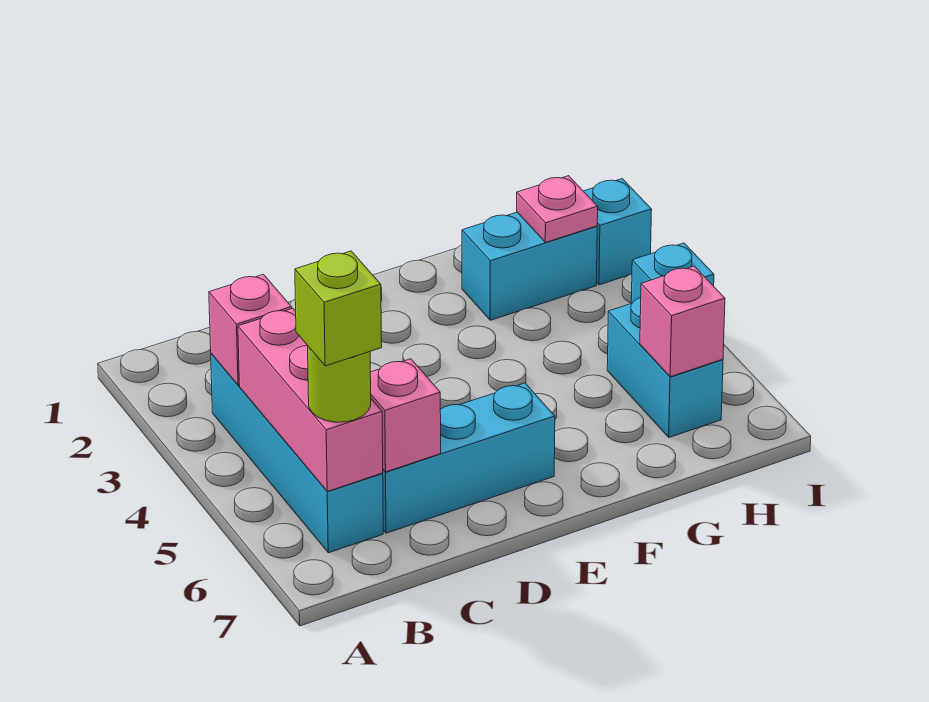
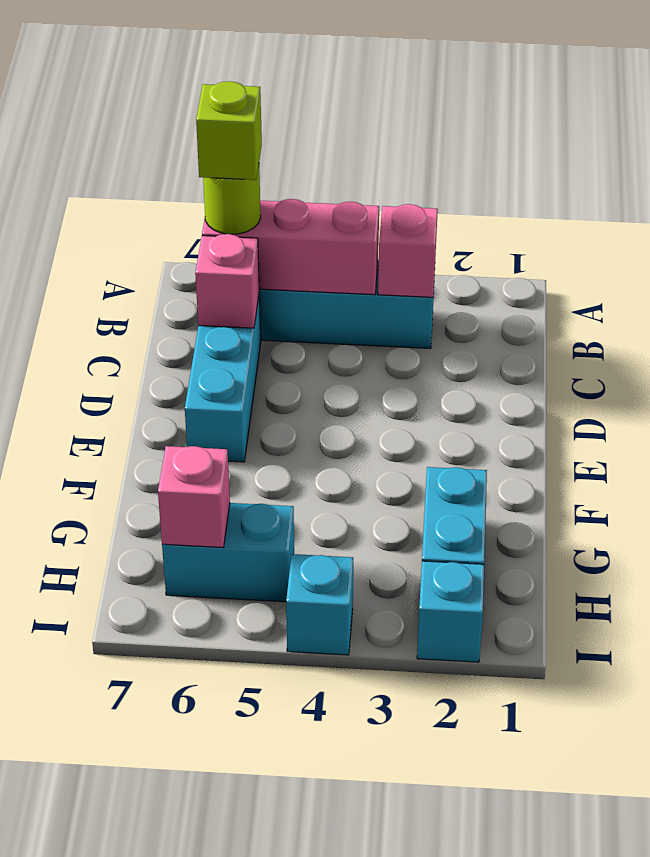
pink 1x1 plate [517,176,598,242] -> none

